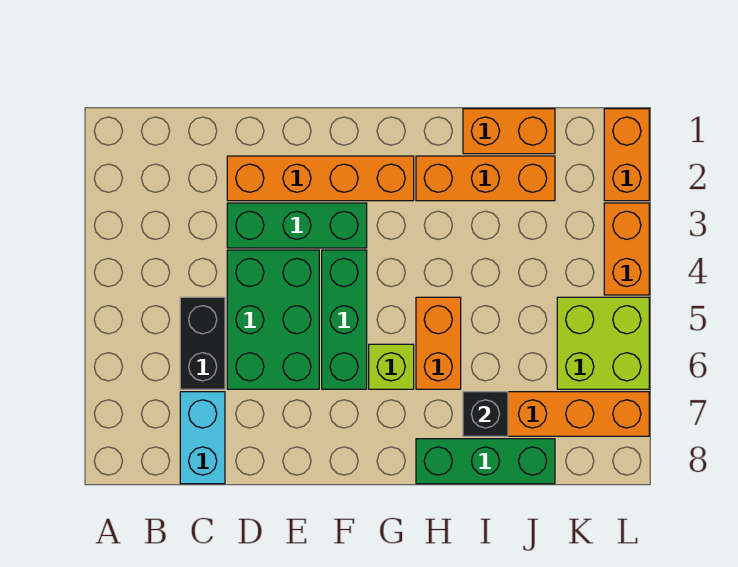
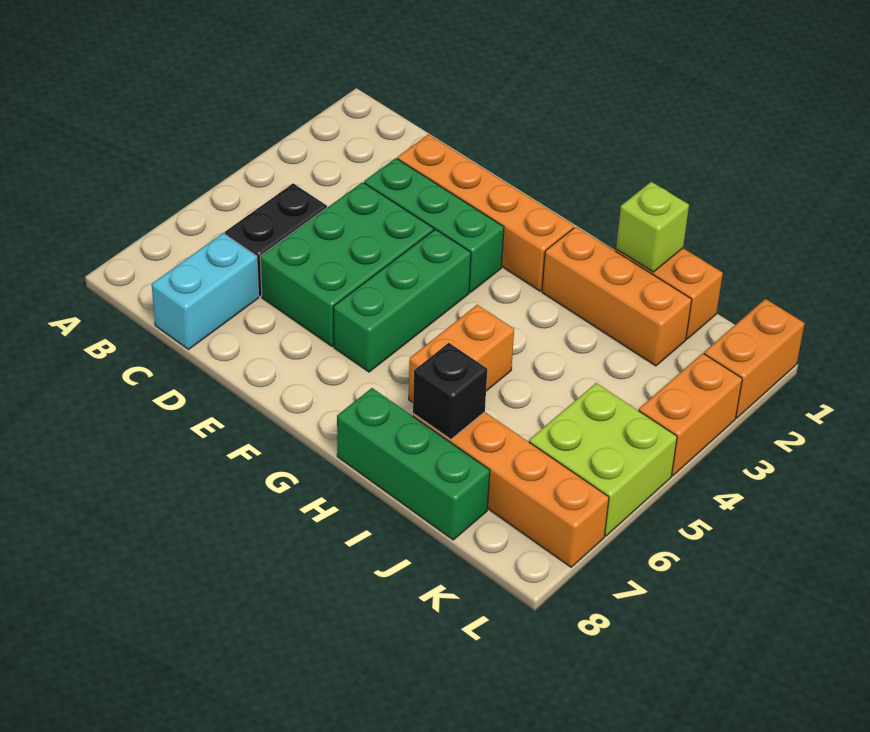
lime 1x1 brick [369,344,414,389] -> lime 1x1 brick moved to [616,182,689,272]

